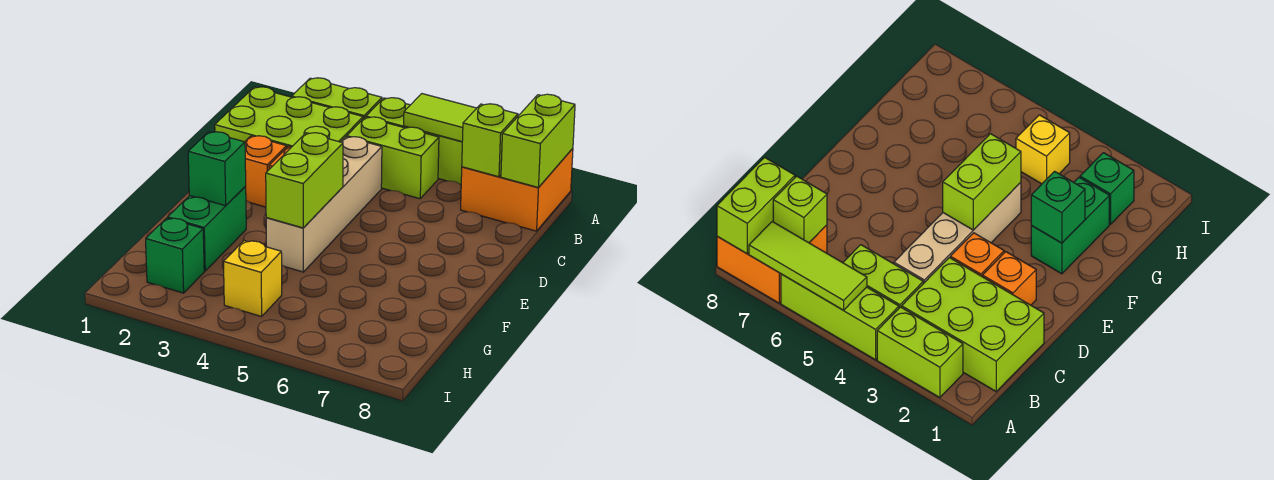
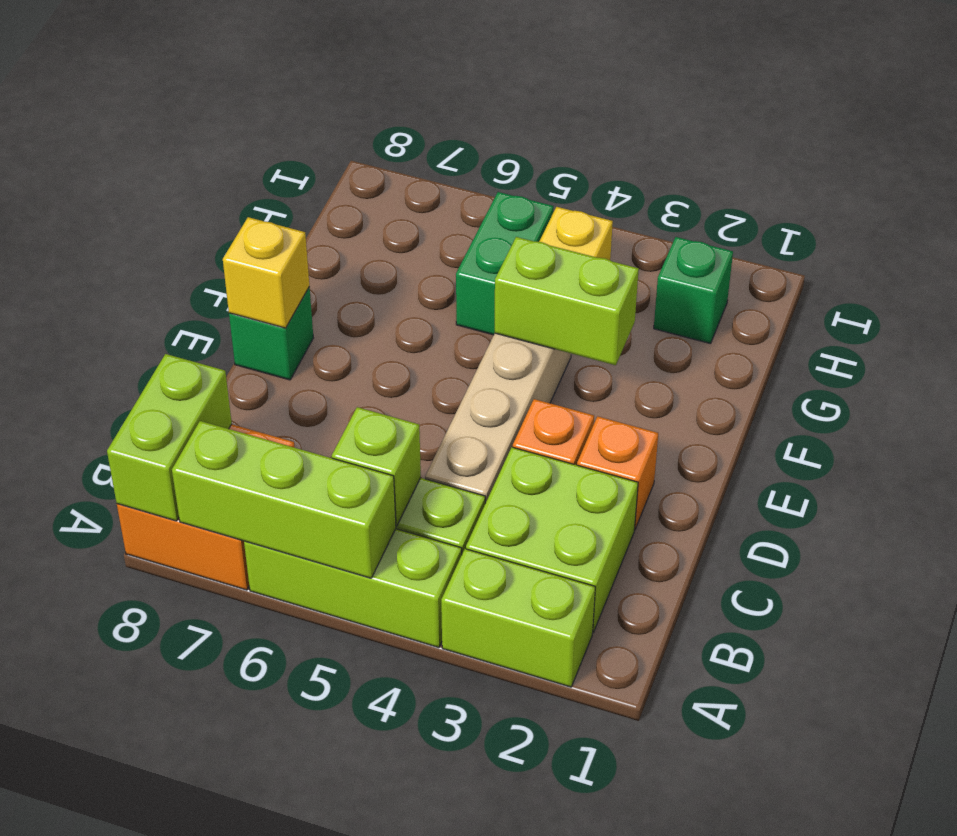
lime 1x3 tile [404,94,476,141] -> lime 1x3 brick [172,421,396,578]
lime 2x3 brick [215,87,363,147] -> lime 2x2 brick [466,447,638,632]
lime 1x1 brick [462,104,518,177] -> lime 1x1 brick moved to [332,407,421,526]
lime 1x2 brick [266,133,343,228] -> lime 1x2 brick turned to [495,237,639,365]
none -> yellow 1x1 brick [223,217,309,328]
green 1x2 brick [168,187,246,271] -> green 1x2 brick moved to [456,192,553,335]
green 1x1 brick [188,132,246,206] -> green 1x1 brick moved to [229,287,313,380]

